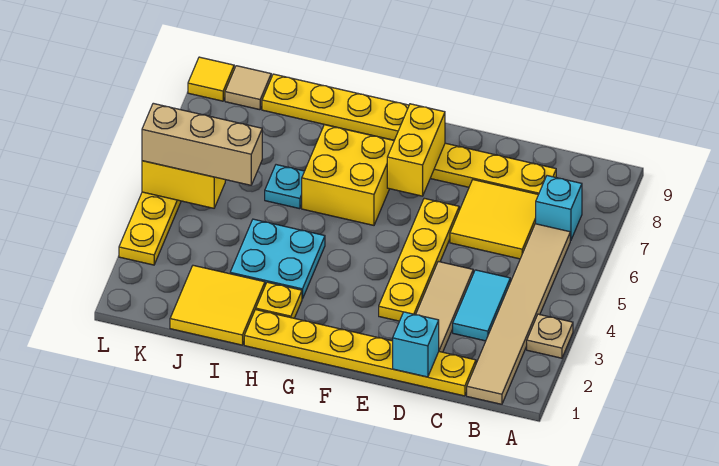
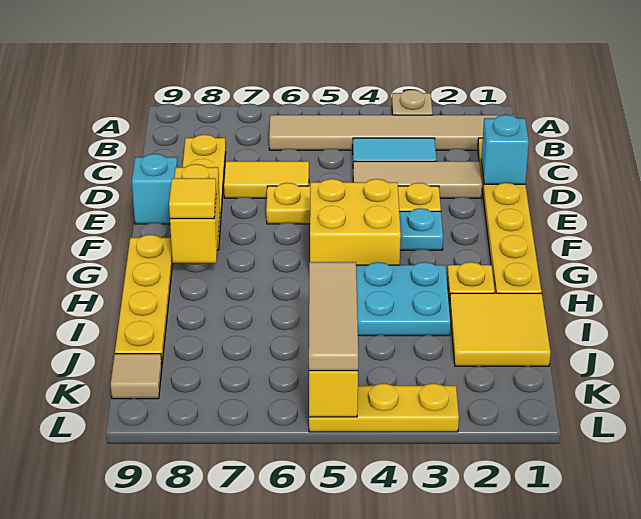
cyan 1x1 brick [536,176,582,241] -> cyan 1x1 brick moved to [132,154,177,224]
yellow 2x2 tile [450,180,538,259] -> yellow 1x2 tile [224,161,309,198]
yellow 1x2 brick [387,104,445,196] -> yellow 1x2 brick turned to [170,164,220,263]
yellow 2x2 brick [302,125,394,225] -> yellow 2x2 brick moved to [310,179,401,265]
cyan 1x1 plate [265,165,304,209] -> cyan 1x1 plate moved to [399,208,443,250]
tan 1x3 brick [142,103,262,185] -> tan 1x3 tile [309,262,358,371]
yellow 1x1 tile [188,57,234,101] -> yellow 1x1 tile moved to [169,178,216,219]

